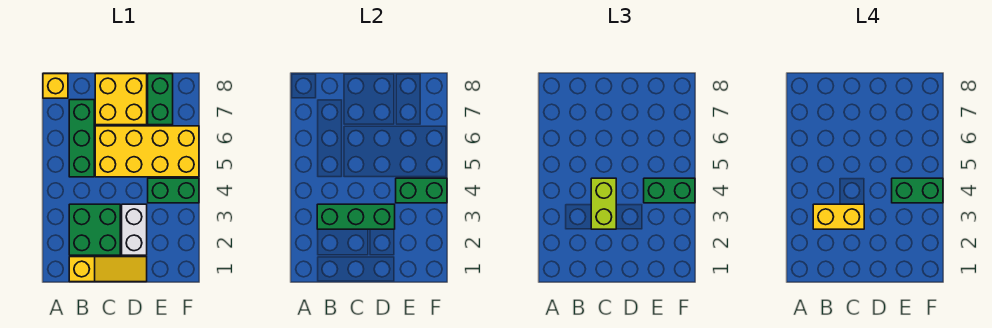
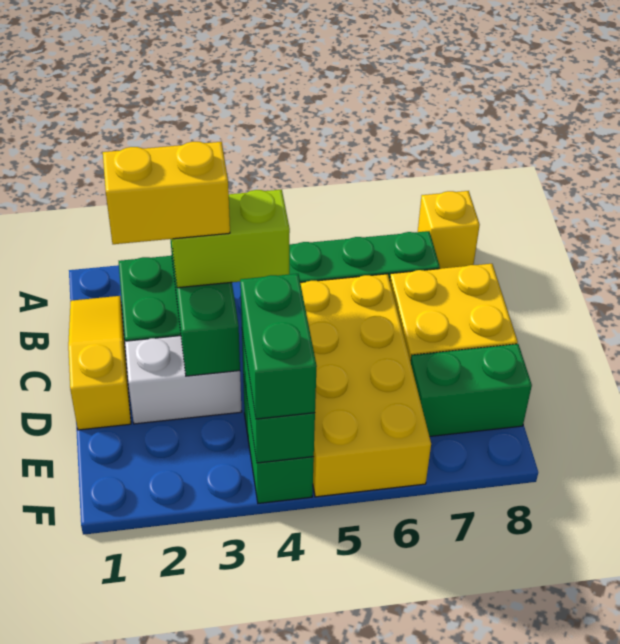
yellow 1x3 slope [69,257,147,282] -> yellow 1x3 slope turned to [68,296,131,430]
yellow 1x2 brick [813,204,864,229] -> yellow 1x2 brick turned to [103,142,230,244]
green 1x2 brick [892,178,943,203] -> none

